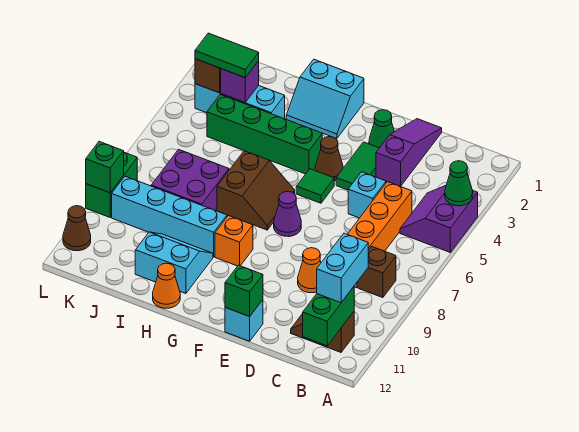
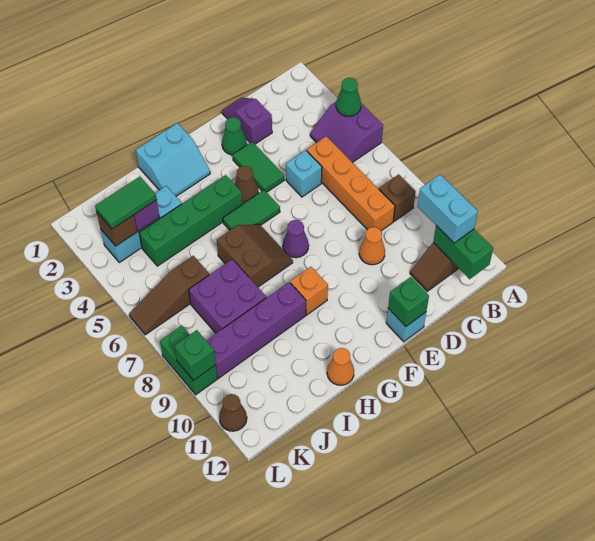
purple 1x3 slope [376,119,442,186] -> purple 1x2 slope [222,98,272,144]
green 1x1 tile [296,169,334,203] -> green 1x2 tile [223,190,280,230]
cyan 1x4 brick [112,176,227,257] -> purple 1x4 brick [206,282,306,378]
cyan 2x2 slope [135,232,213,293] -> none
none -> brown 1x3 slope [129,256,209,335]

